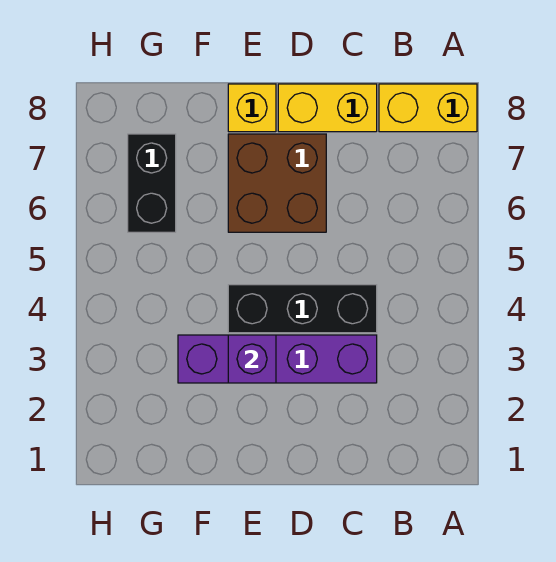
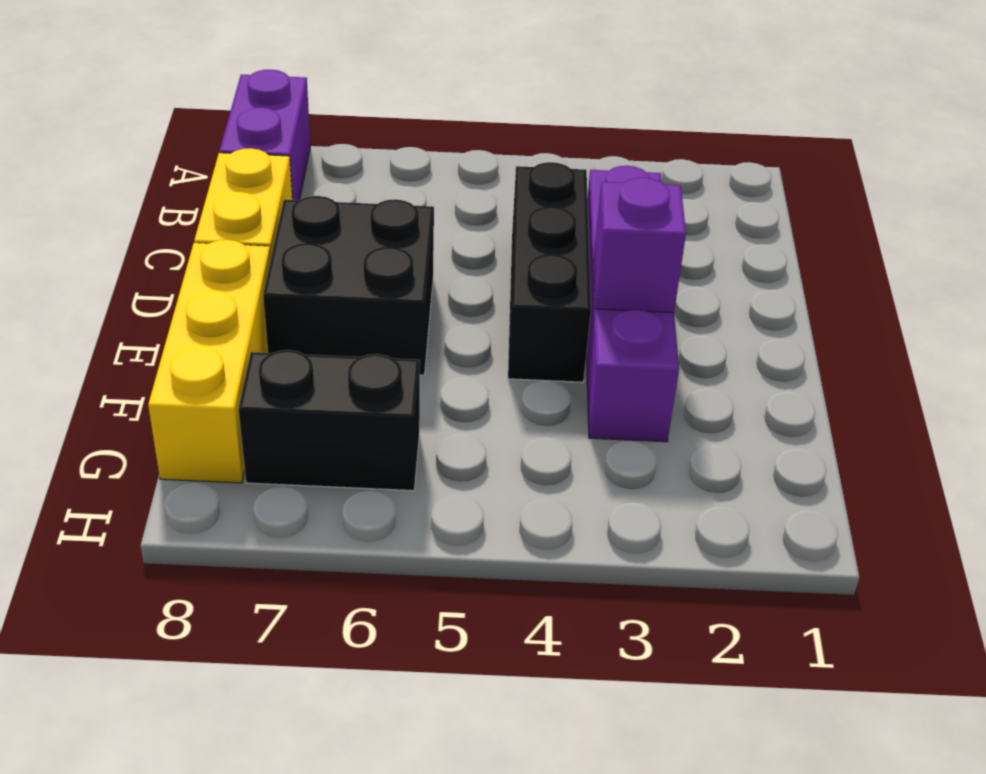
yellow 1x2 brick [379,84,477,132] -> purple 1x2 brick [219,70,310,200]
brown 2x2 brick [228,134,326,232] -> black 2x2 brick [263,196,434,375]
yellow 1x1 brick [228,84,276,132] -> yellow 1x3 brick [148,240,271,483]

